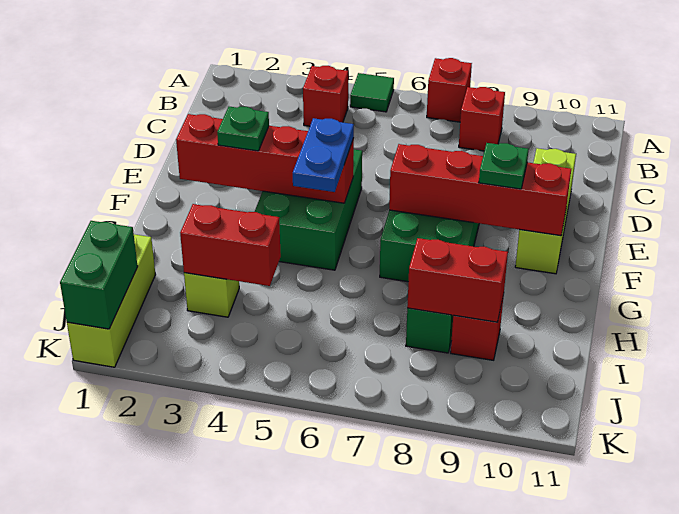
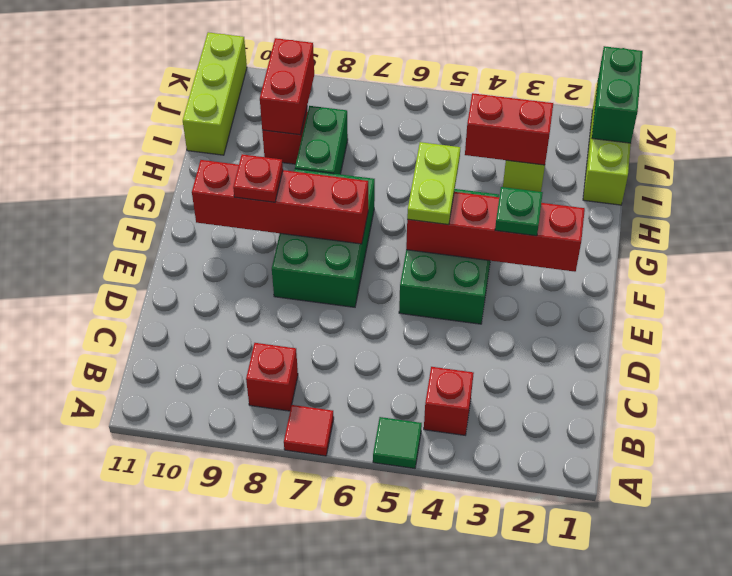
red 1x1 brick [427,58,472,122] -> red 1x1 tile [284,405,334,456]
lime 1x3 brick [515,148,576,274] -> lime 1x3 brick moved to [183,32,247,155]
blue 1x2 plate [293,118,354,192] -> lime 1x2 plate [407,142,460,225]
green 1x1 plate [479,143,529,189] -> red 1x1 plate [233,154,283,202]
red 1x2 brick [407,238,508,322] -> red 1x2 brick turned to [260,38,314,135]

